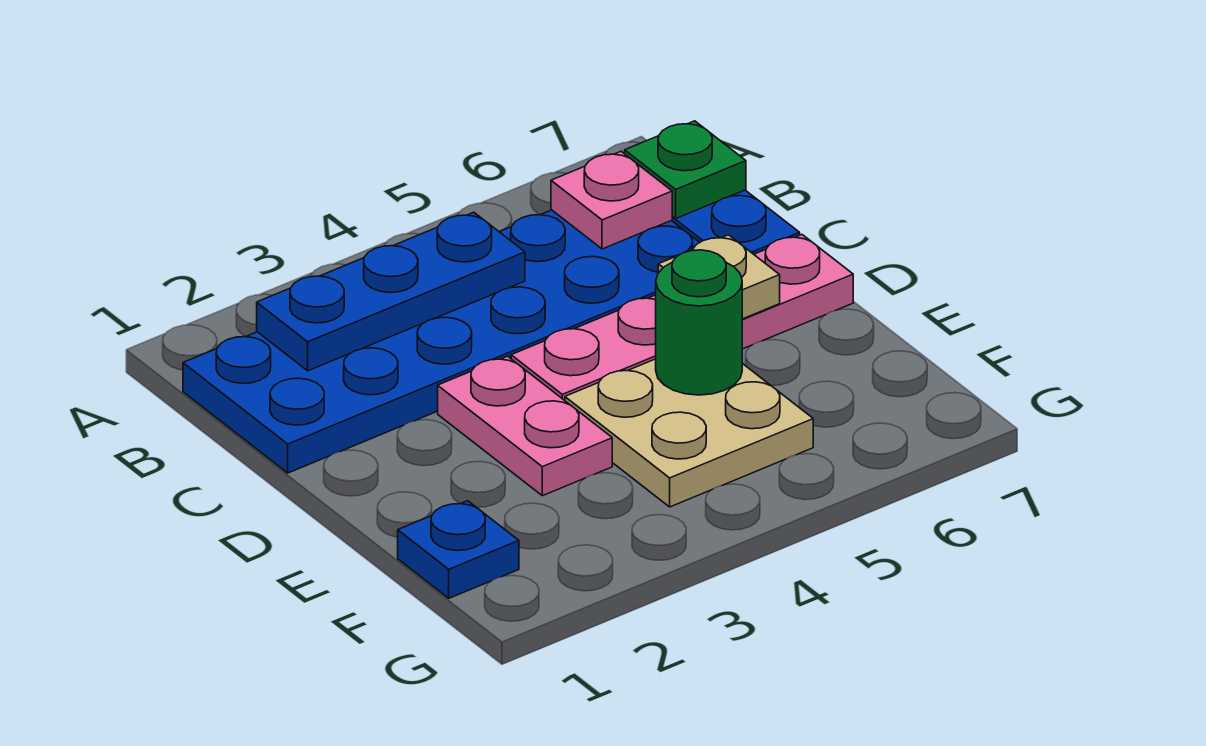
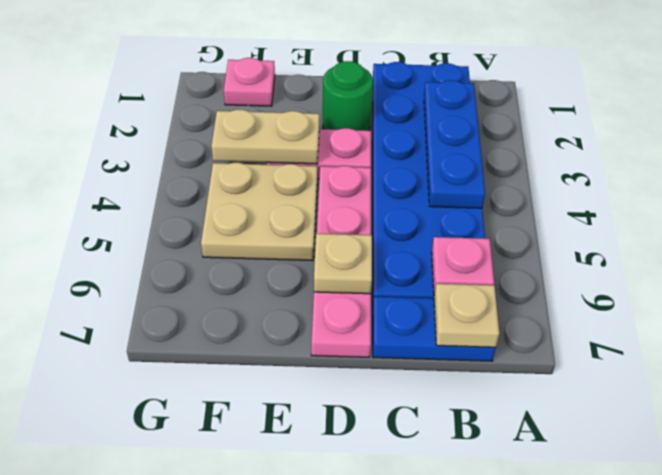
green 1x1 plate [625,121,746,218] -> tan 1x1 plate [434,284,499,347]
none -> tan 1x2 plate [211,110,319,164]
green 1x1 round brick [656,250,742,395] -> green 1x1 round brick moved to [323,61,373,131]
blue 1x1 plate [398,501,519,598] -> pink 1x1 plate [224,58,275,106]

